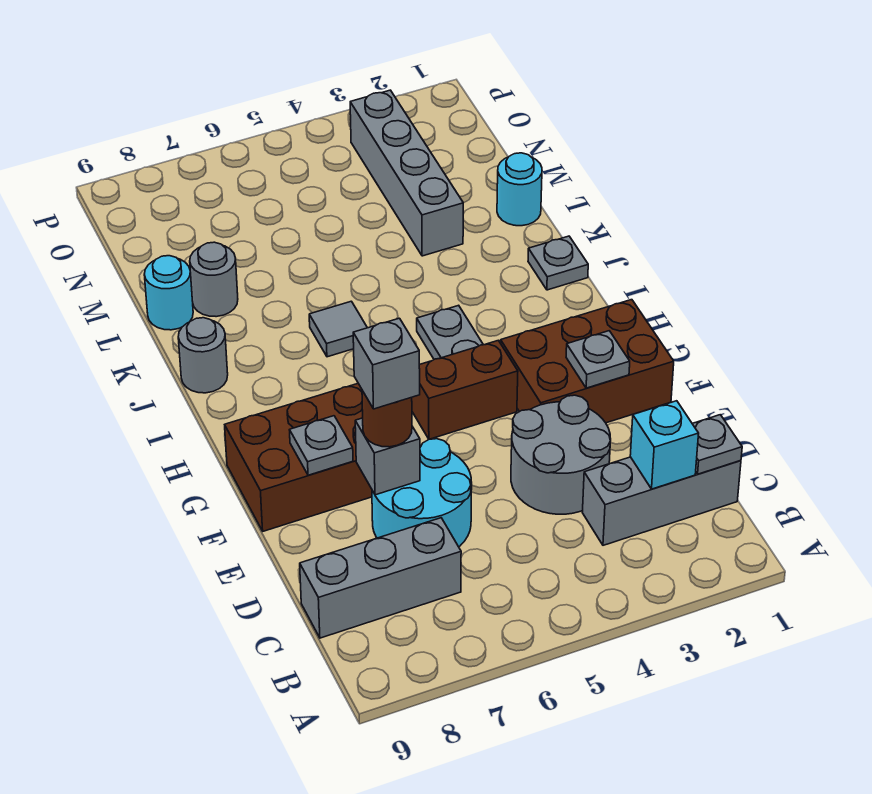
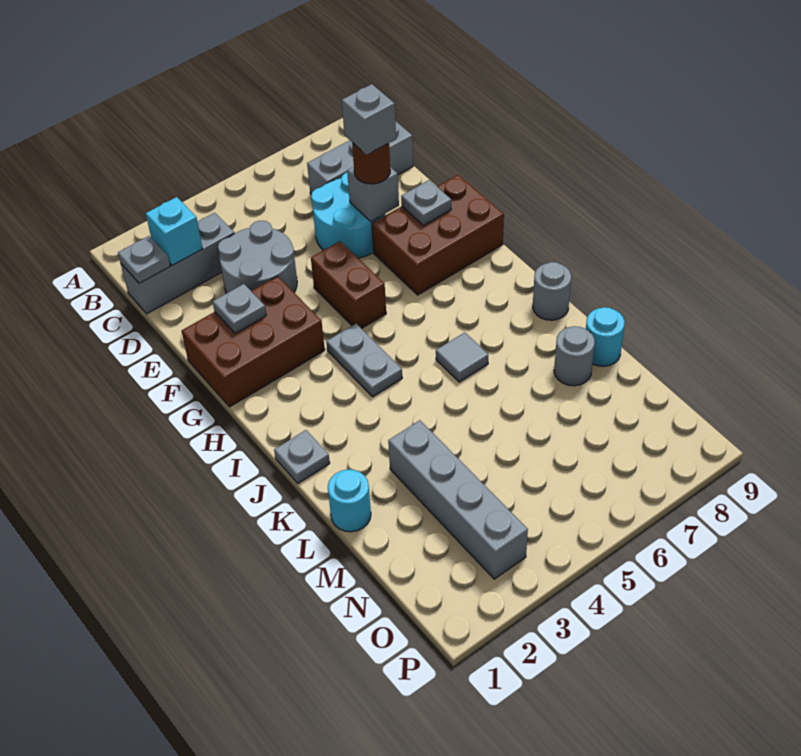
brown 1x2 brick [412,340,518,439] -> brown 1x2 brick turned to [311,241,386,329]

